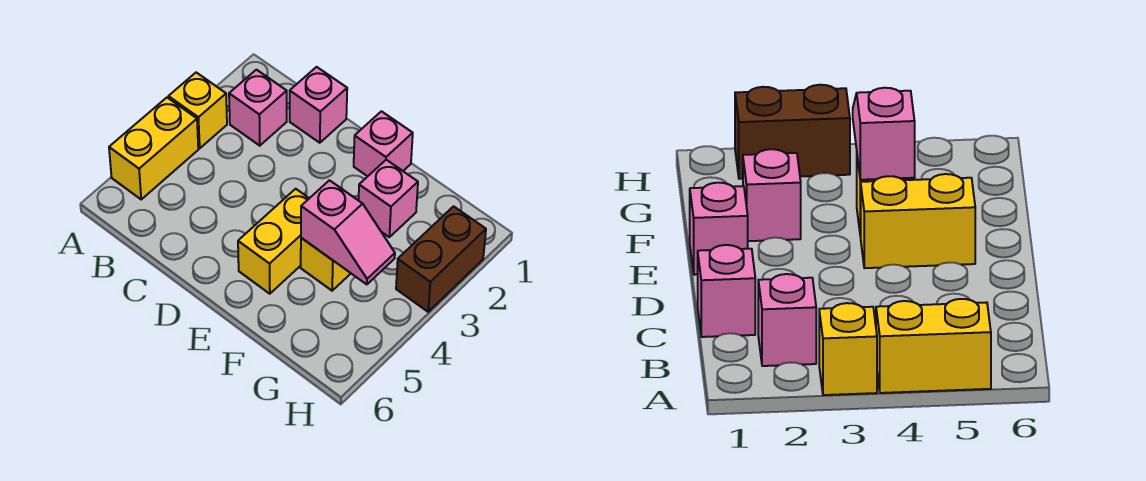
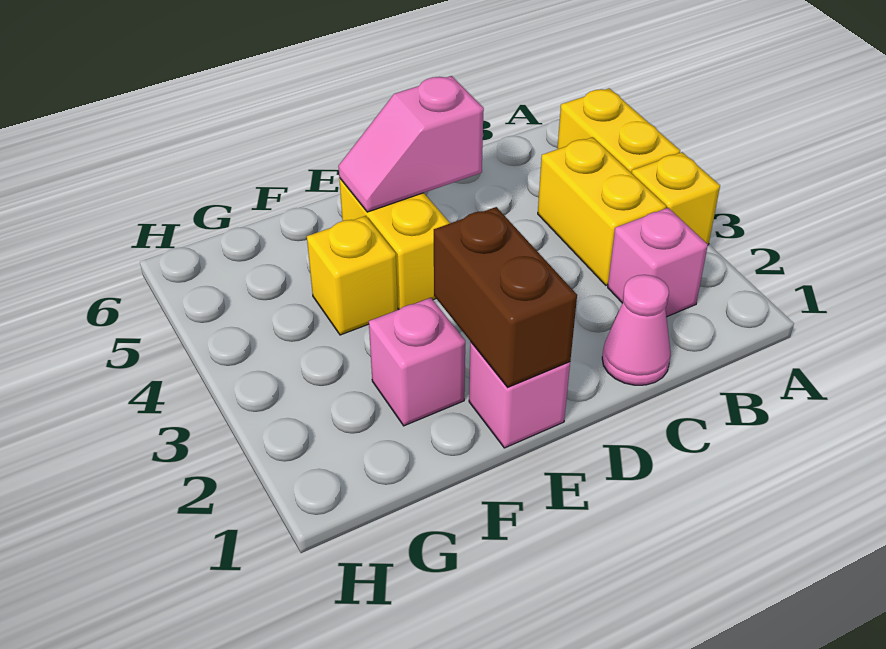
none -> yellow 1x2 brick [538,137,666,285]
pink 1x1 brick [290,67,347,143] -> pink 1x1 cone [602,275,671,385]
pink 1x2 slope [301,180,395,284] -> pink 1x2 slope moved to [338,76,484,212]
brown 1x2 brick [396,206,486,312] -> brown 1x2 brick moved to [434,207,577,387]

